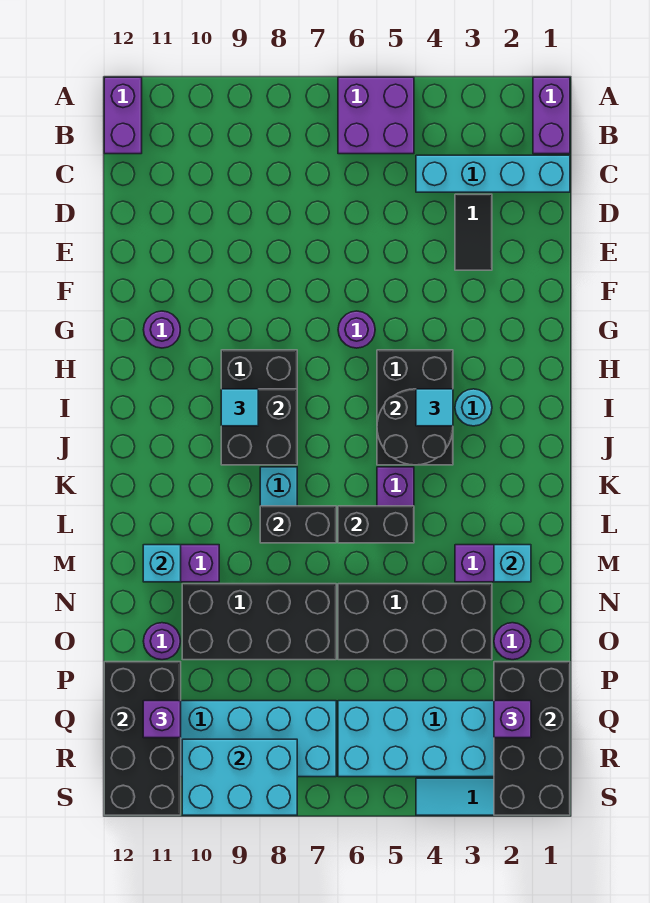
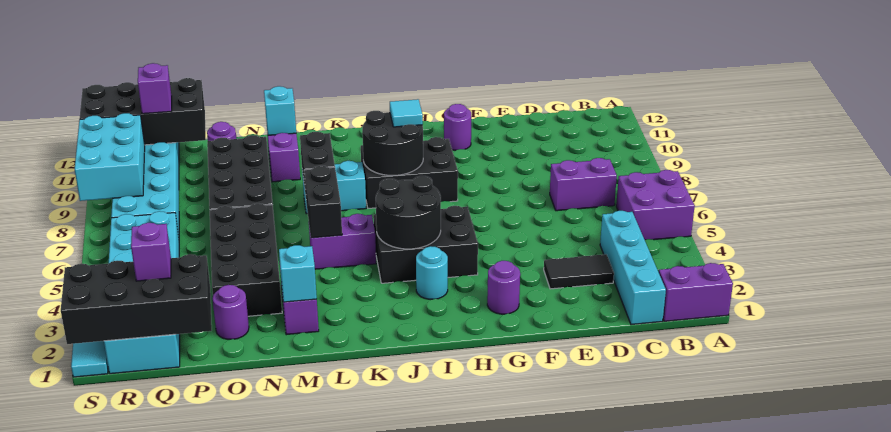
purple 1x2 brick [104,77,142,154] -> purple 1x2 brick moved to [550,158,617,211]
purple 1x1 round brick [338,311,375,348] -> purple 1x1 round brick moved to [487,261,520,314]
cyan 1x1 tile [416,389,453,426] -> none
black 2x2 brick [221,389,297,465] -> black 2x2 round brick [362,111,423,175]

